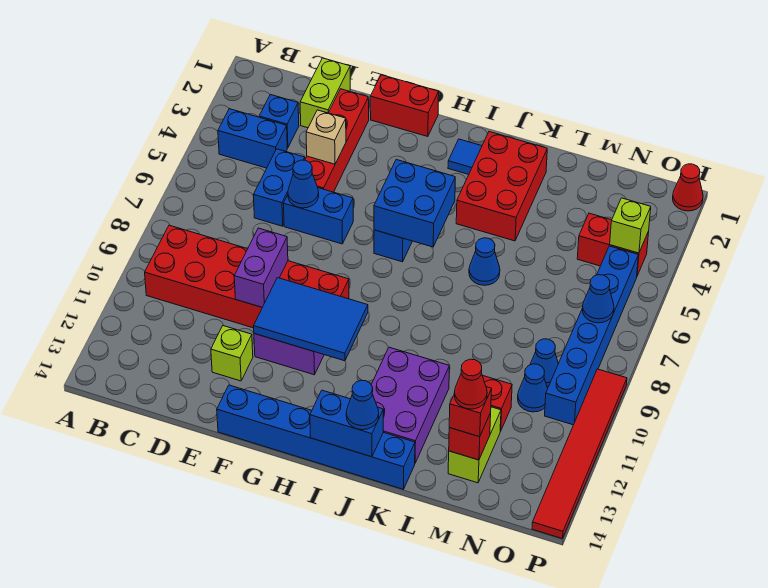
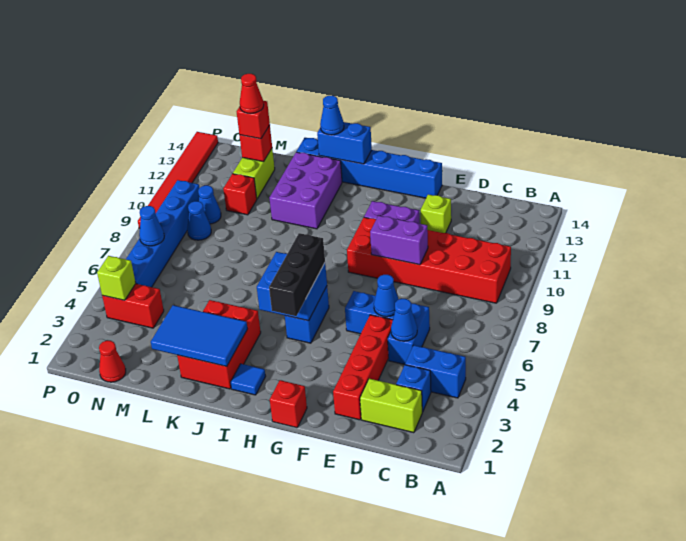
lime 1x2 brick [300,58,350,128] -> lime 1x2 brick turned to [360,379,422,433]
tan 1x1 brick [306,110,346,164] -> none
purple 1x2 brick [234,228,288,307] -> purple 1x2 brick turned to [370,216,428,265]
red 1x2 brick [370,75,439,137] -> red 1x1 brick [270,380,307,428]
blue 2x3 tile [254,278,368,361] -> blue 2x3 tile moved to [151,305,247,367]
none -> black 1x3 brick [269,233,325,316]
blue 1x1 cone [469,238,500,285] -> blue 1x1 cone moved to [391,299,417,341]
red 1x1 cone [673,164,703,211] -> red 1x1 cone moved to [99,341,126,382]

